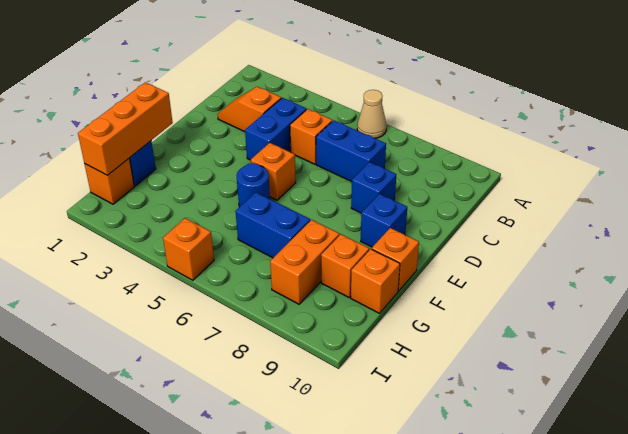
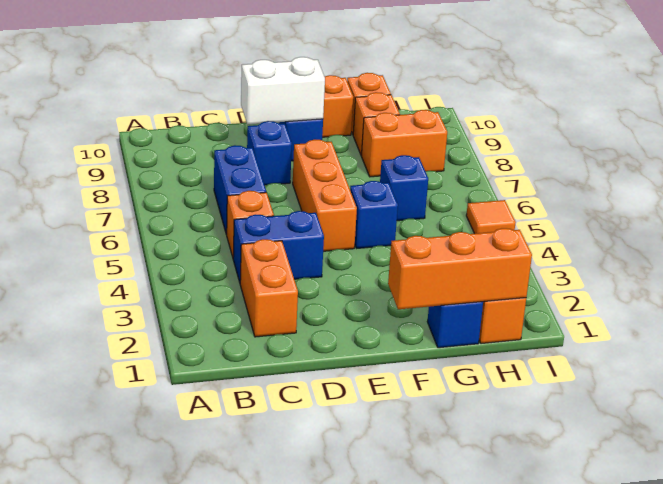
tan 1x1 cone [357,90,387,138] -> none
orange 1x2 slope [218,87,281,132] -> orange 1x2 brick [240,239,298,337]
none -> white 1x2 brick [241,57,325,124]
orange 1x1 brick [251,143,296,200] -> orange 1x3 brick [293,139,357,251]
blue 1x1 round brick [237,163,270,207] -> blue 1x1 brick [350,181,398,248]
blue 1x2 brick [236,192,310,258] -> blue 1x1 brick [380,155,428,221]
orange 1x1 brick [163,218,214,280] -> orange 1x1 tile [466,200,516,234]

